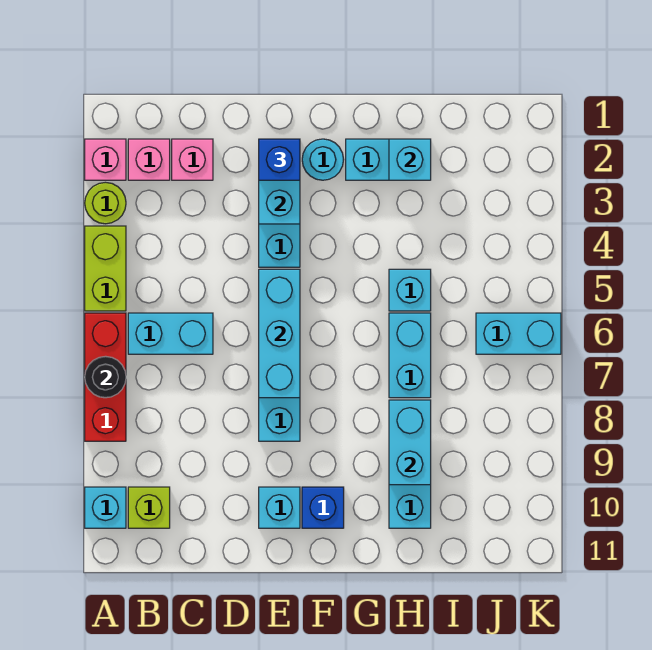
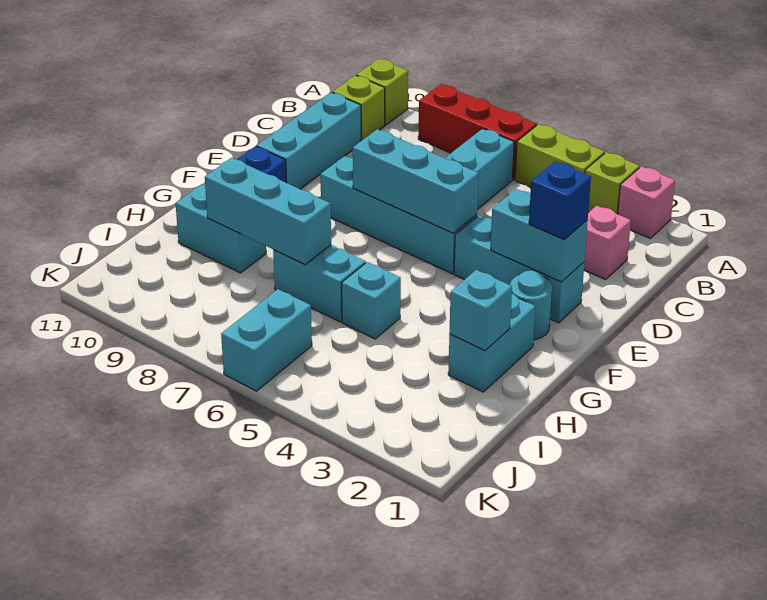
lime 1x1 round brick [85,182,126,224] -> lime 1x1 brick [585,152,640,214]
black 1x1 round brick [85,356,126,398] -> none
cyan 1x1 brick [85,487,126,528] -> lime 1x1 brick [356,59,408,125]
pink 1x1 brick [128,139,170,180] -> none
cyan 1x1 brick [259,487,300,528] -> cyan 1x3 brick [257,92,361,189]
cyan 1x2 brick [389,400,431,485] -> cyan 1x3 brick [205,158,331,265]

